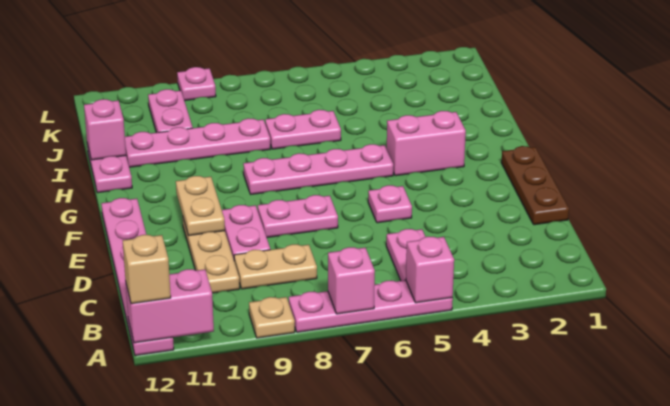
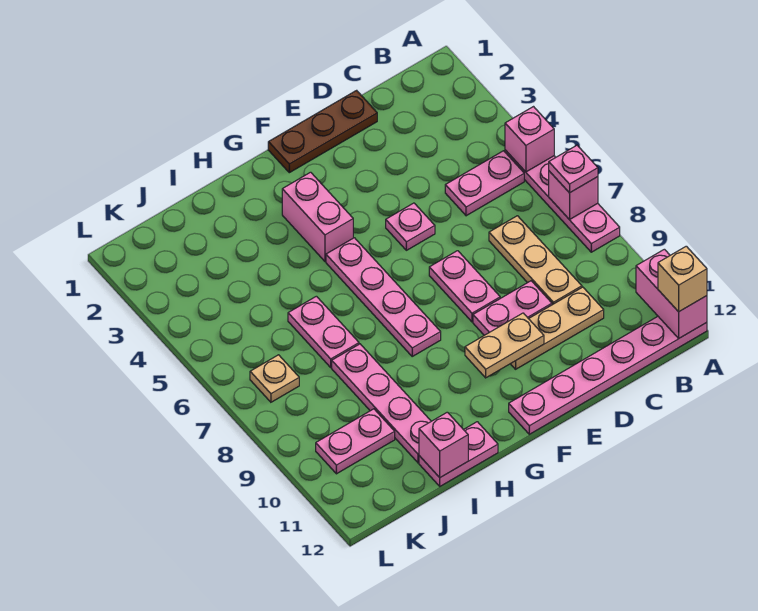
tan 1x1 plate [249,297,295,338] -> tan 1x1 plate moved to [250,355,299,402]
tan 1x2 plate [234,244,317,289] -> tan 1x3 plate [489,216,582,305]
pink 1x1 plate [177,67,216,101] -> pink 1x1 plate moved to [549,145,598,193]

